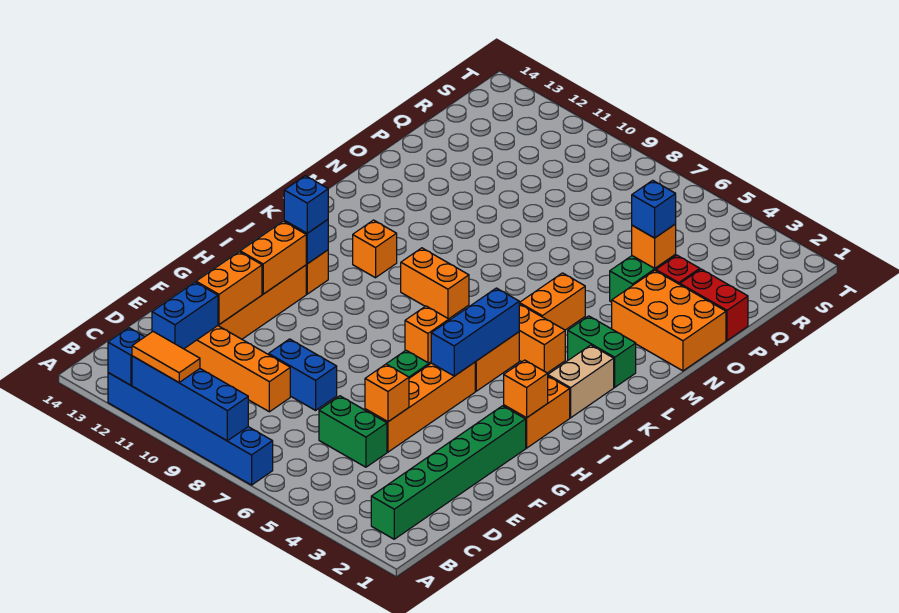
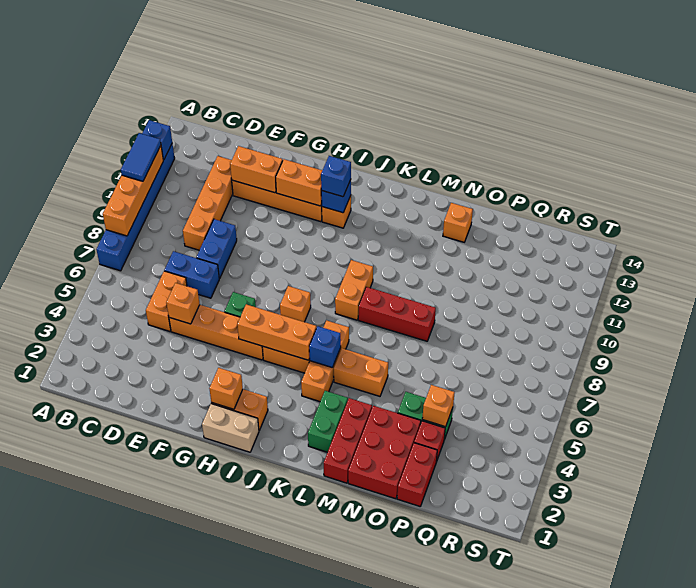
blue 1x4 brick [132,356,248,441] -> orange 1x4 brick [103,146,163,236]
orange 1x2 tile [132,332,200,382] -> blue 1x2 tile [121,133,161,181]
green 1x6 brick [371,406,526,539] -> none
blue 1x2 brick [152,282,218,349] -> blue 1x2 brick moved to [164,251,219,298]
green 1x2 brick [319,396,387,467] -> orange 1x2 brick [146,271,187,331]
blue 1x3 brick [431,288,520,376] -> orange 1x3 brick [237,304,316,360]
tan 1x2 brick [548,345,614,418] -> tan 1x2 brick moved to [202,404,259,452]
orange 1x1 brick [353,220,397,278] -> orange 1x1 brick moved to [443,203,473,242]
none -> red 1x3 brick [358,287,436,341]
none -> red 1x3 brick [324,398,372,483]
orange 2x3 brick [612,270,726,371] -> red 2x3 brick [348,406,421,499]
blue 1x1 brick [632,180,676,238] -> blue 1x1 brick moved to [309,326,341,368]

